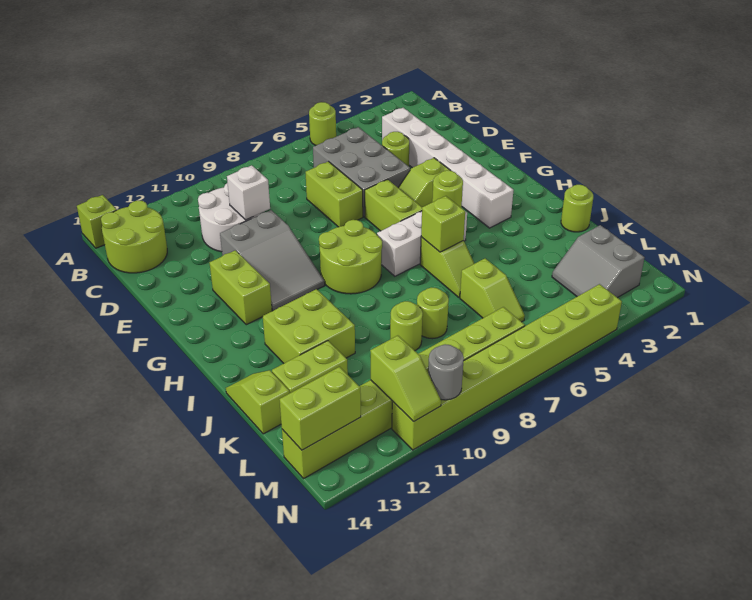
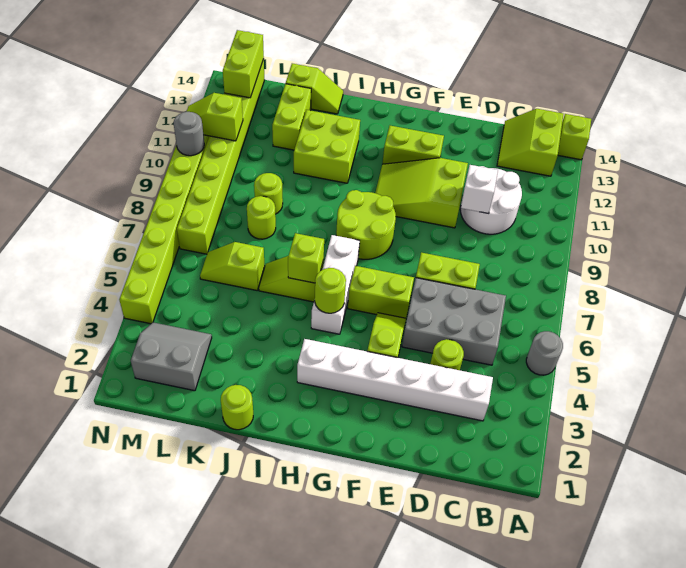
lime 1x1 round brick [309,102,336,146] -> grey 1x1 round brick [526,331,563,375]
lime 2x2 round brick [101,201,167,273] -> lime 2x2 slope [497,109,563,176]
grey 2x3 slope [220,210,325,310] -> lime 2x3 slope [375,158,468,228]

